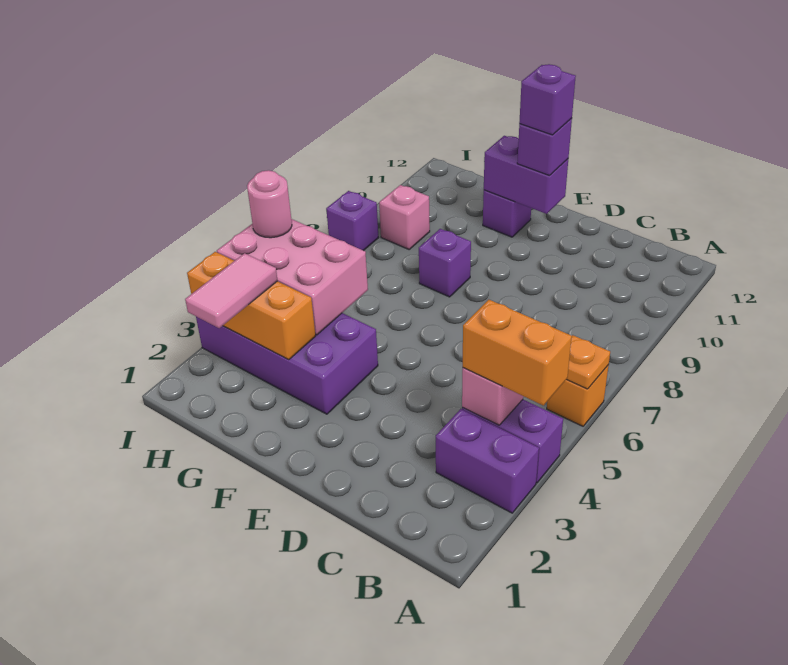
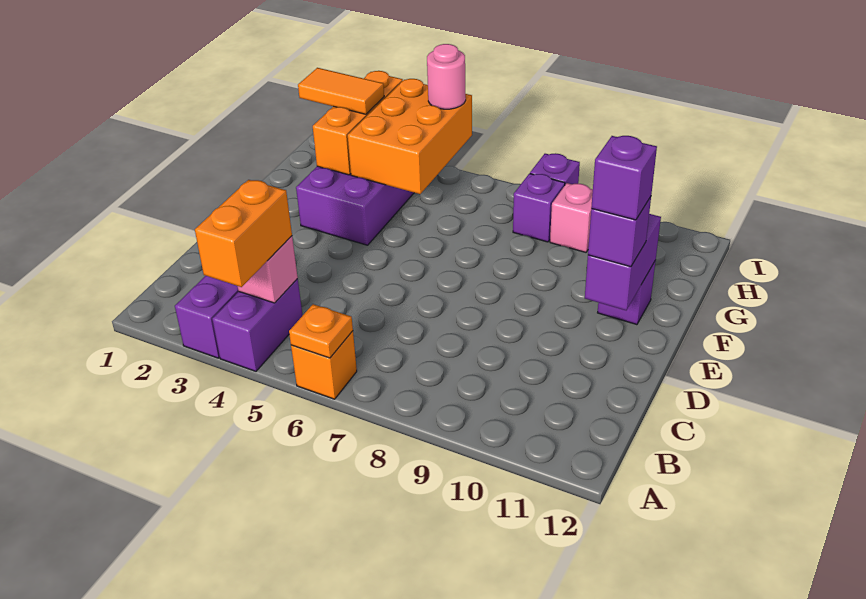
purple 1x1 brick [419,229,471,297] -> purple 1x1 brick moved to [513,174,565,242]
pink 2x3 brick [217,219,368,335] -> orange 2x3 brick [348,79,472,194]
pink 1x2 tile [185,253,278,328] -> orange 1x2 tile [298,68,384,114]

